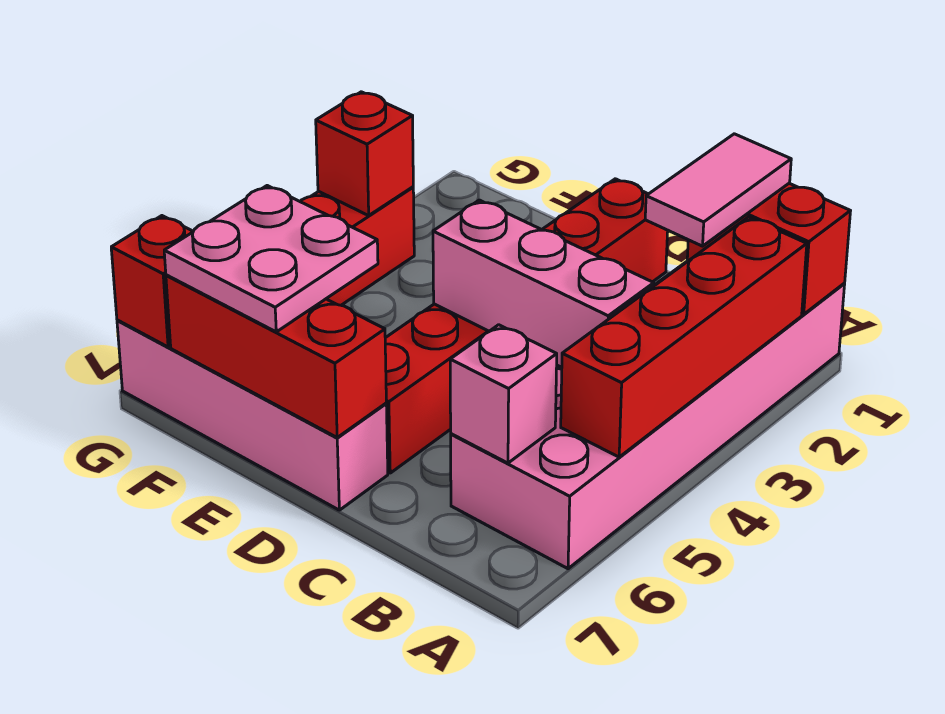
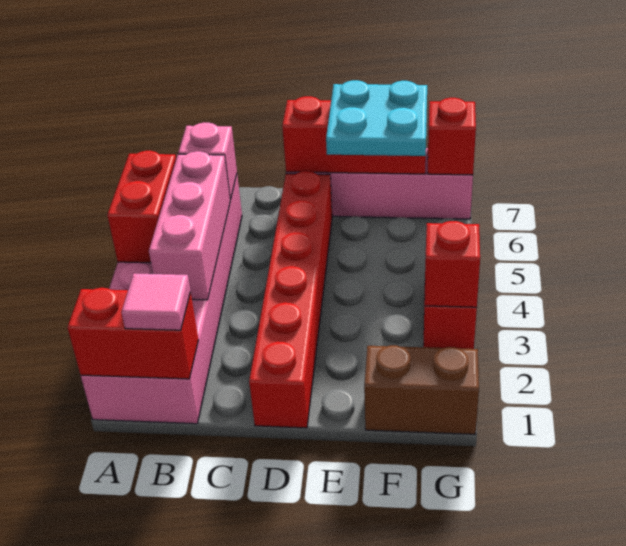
red 1x4 brick [561,217,807,457] -> red 1x2 brick [107,151,176,263]
pink 1x2 tile [645,134,791,246] -> pink 1x1 tile [121,273,190,330]
pink 1x3 brick [433,200,654,367] -> pink 1x3 brick turned to [149,151,230,300]
pink 2x2 plate [164,186,378,332] -> cyan 2x2 plate [326,80,427,156]
none -> brown 1x2 brick [364,345,479,434]

